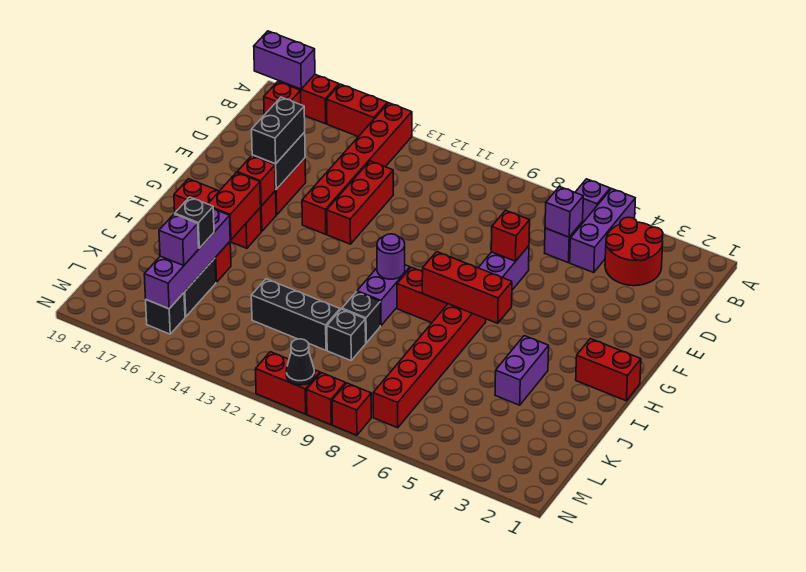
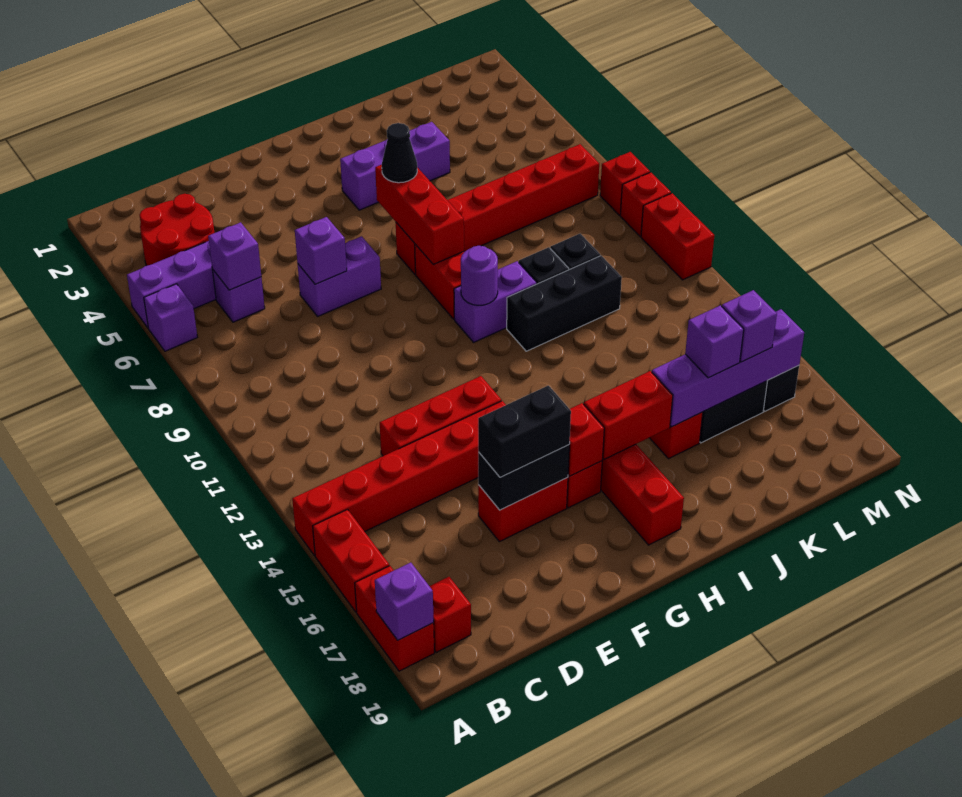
purple 1x2 brick [254,31,315,89] -> purple 1x1 brick [375,563,434,640]
red 1x1 brick [491,210,530,261] -> purple 1x1 brick [295,217,347,284]
red 1x2 brick [576,339,641,401] -> none
purple 1x2 brick [495,336,549,405] -> purple 1x3 brick [340,122,450,210]
black 1x3 brick [251,279,340,350] -> black 1x3 brick turned to [507,256,622,351]
black 1x1 brick [175,197,214,248] -> purple 1x1 brick [685,305,744,378]
black 1x1 cone [286,339,315,385] -> black 1x1 cone moved to [382,123,417,183]

